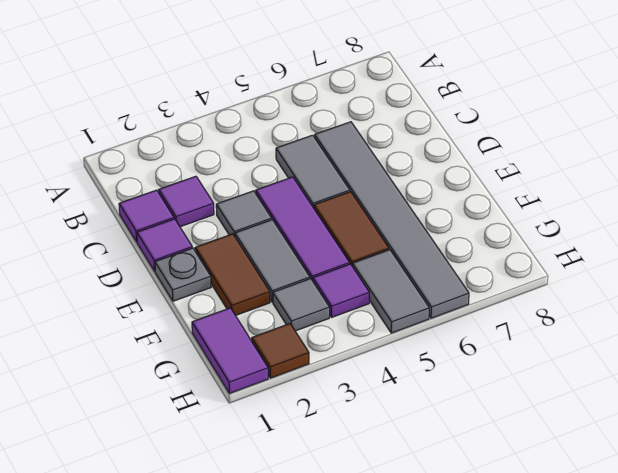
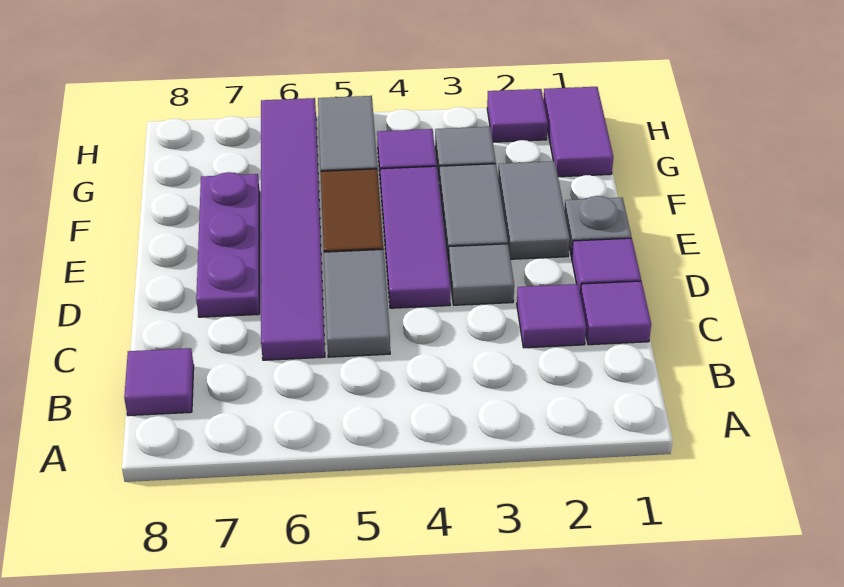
none -> purple 1x1 tile [124,348,194,416]
grey 1x6 tile [315,122,469,318] -> purple 1x6 tile [261,98,325,360]
none -> purple 1x3 plate [196,172,260,317]
brown 1x2 tile [195,234,270,315] -> grey 1x2 tile [498,161,570,259]
brown 1x1 tile [252,324,309,378] -> purple 1x1 tile [487,89,548,142]

